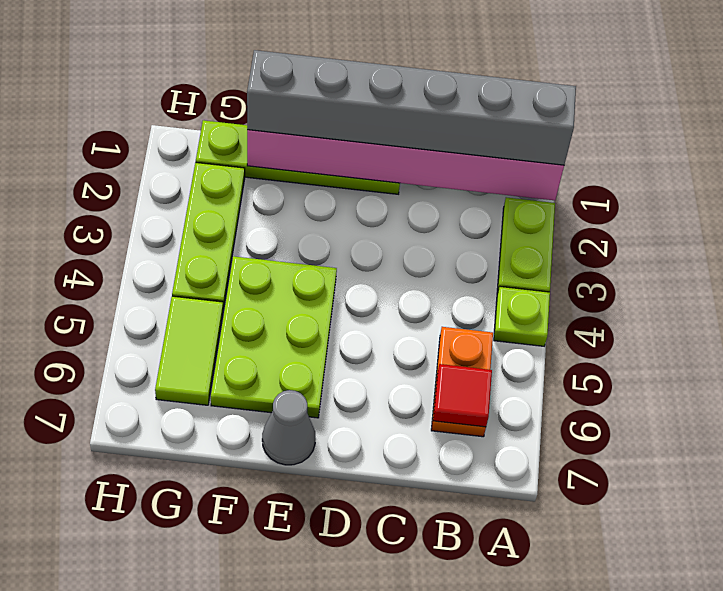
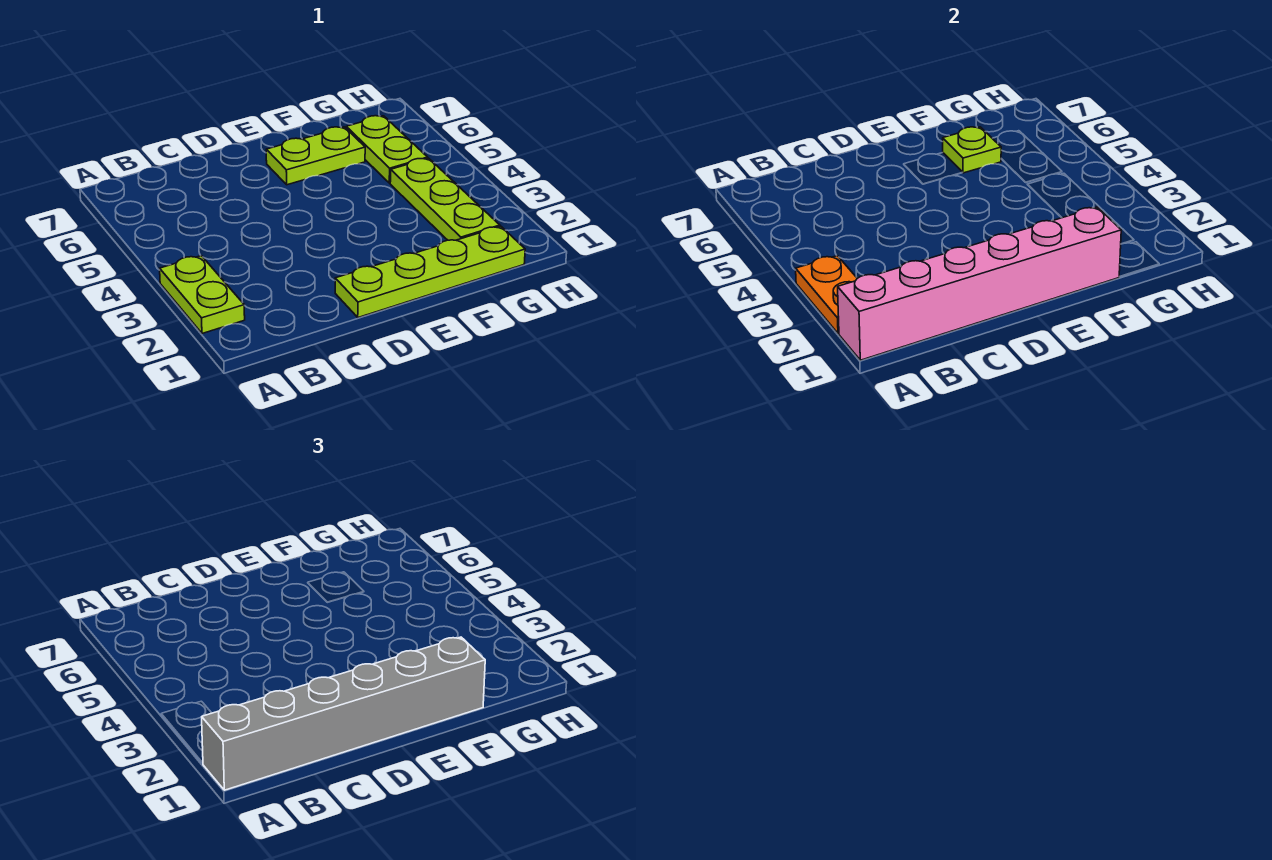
lime 1x1 plate [494,286,550,346] -> lime 1x1 plate moved to [943,127,1001,173]
orange 1x2 plate [431,327,493,437] -> orange 1x2 plate moved to [796,256,857,334]
red 1x1 tile [433,364,492,427] -> none
lime 2x3 plate [211,256,337,418] -> lime 1x2 plate [266,127,365,185]
grey 1x1 cone [262,390,316,465] -> none
lime 1x2 tile [155,296,223,405] -> lime 1x2 plate [346,116,428,183]

